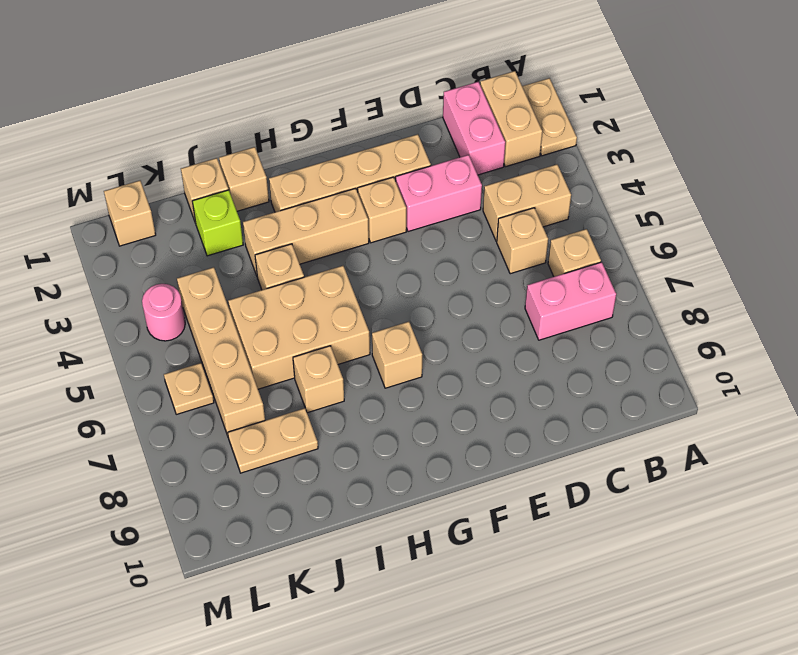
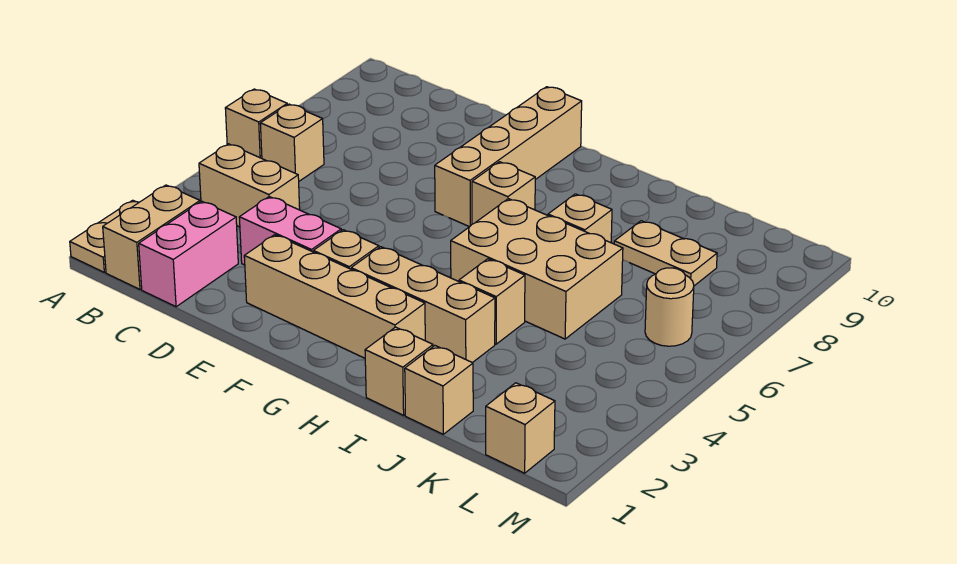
pink 1x2 brick [525,262,616,340] -> none
tan 1x1 brick [497,208,548,274] -> tan 1x1 brick moved to [225,89,287,158]
lime 1x1 brick [192,190,243,256] -> none
tan 1x4 brick [177,267,265,436] -> tan 1x4 brick moved to [435,87,582,227]
pink 1x1 round brick [142,284,185,341] -> none
tan 1x1 plate [164,363,214,414] -> tan 1x1 round brick [645,268,694,346]

